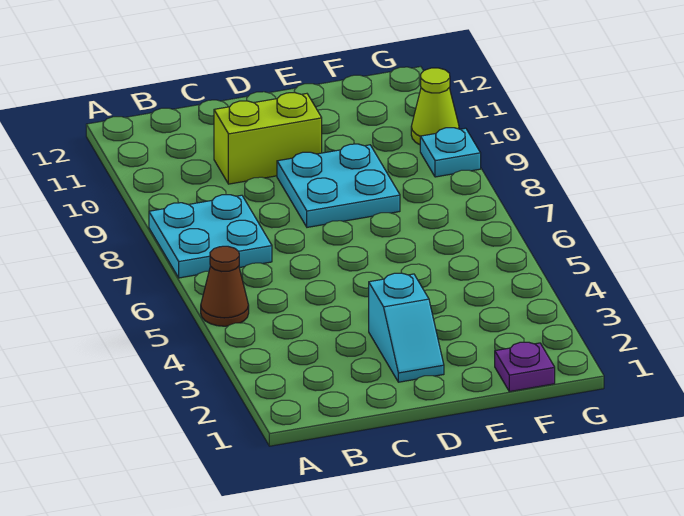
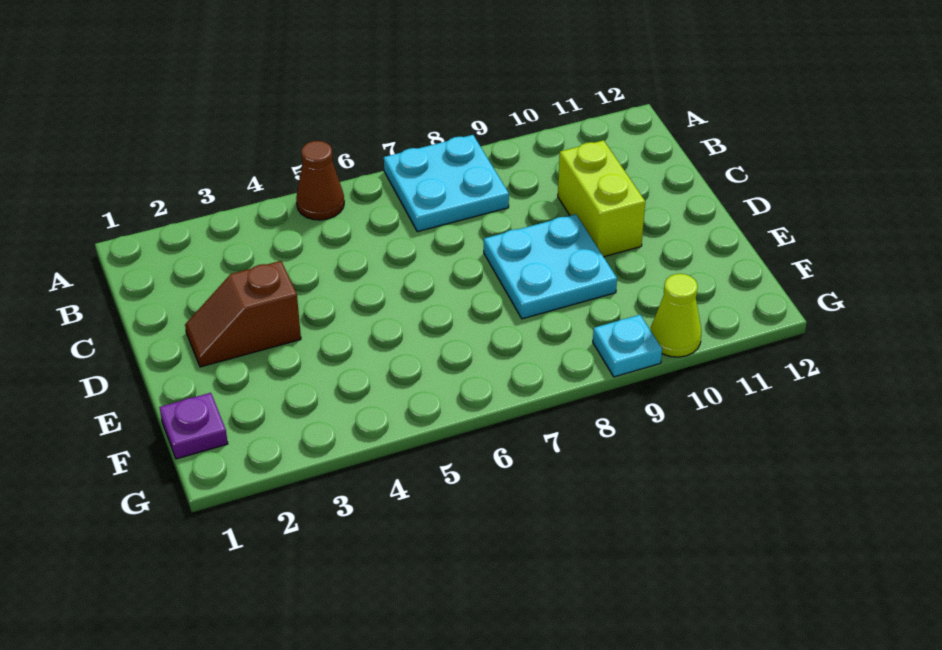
cyan 1x2 slope [369,273,444,382] -> brown 1x2 slope [185,261,301,367]

